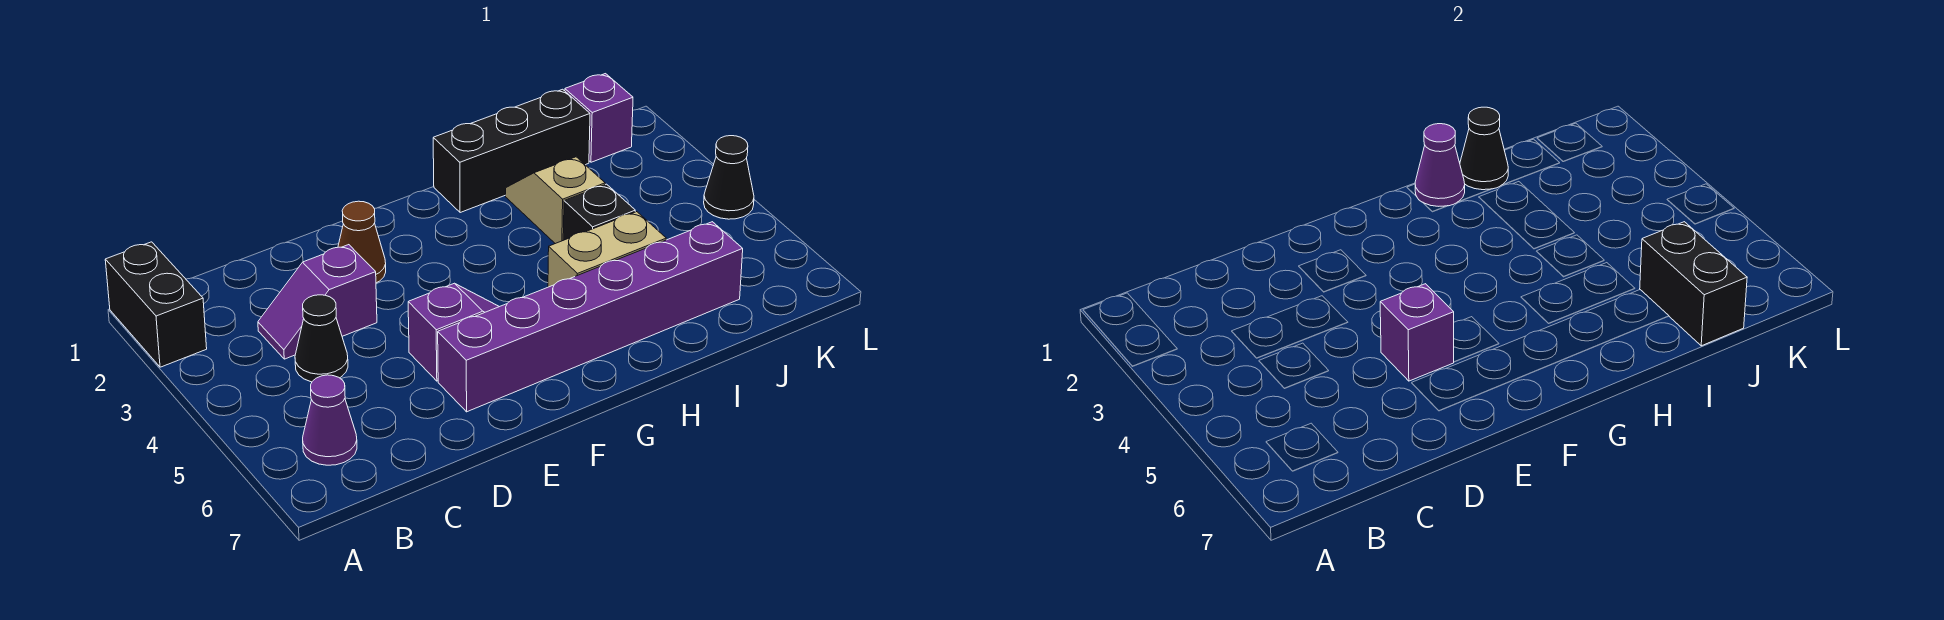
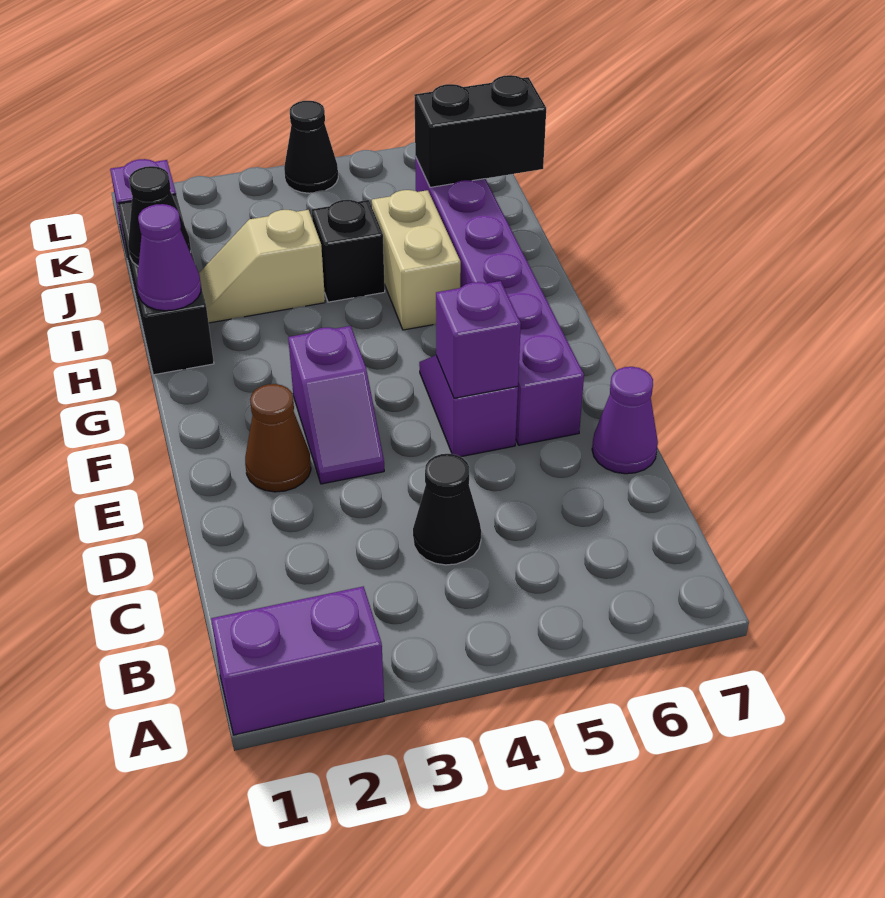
black 1x2 brick [105,242,207,367] -> purple 1x2 brick [211,586,384,735]
purple 1x1 cone [303,375,357,465] -> purple 1x1 cone moved to [592,367,658,474]
purple 1x2 slope [258,245,377,359] -> purple 1x2 slope moved to [288,326,384,484]

